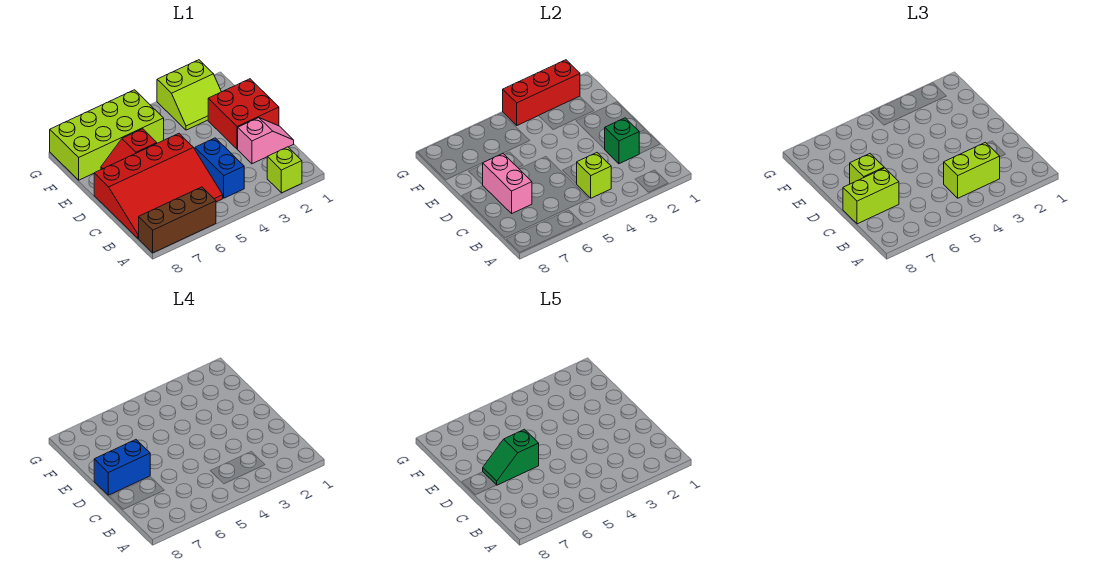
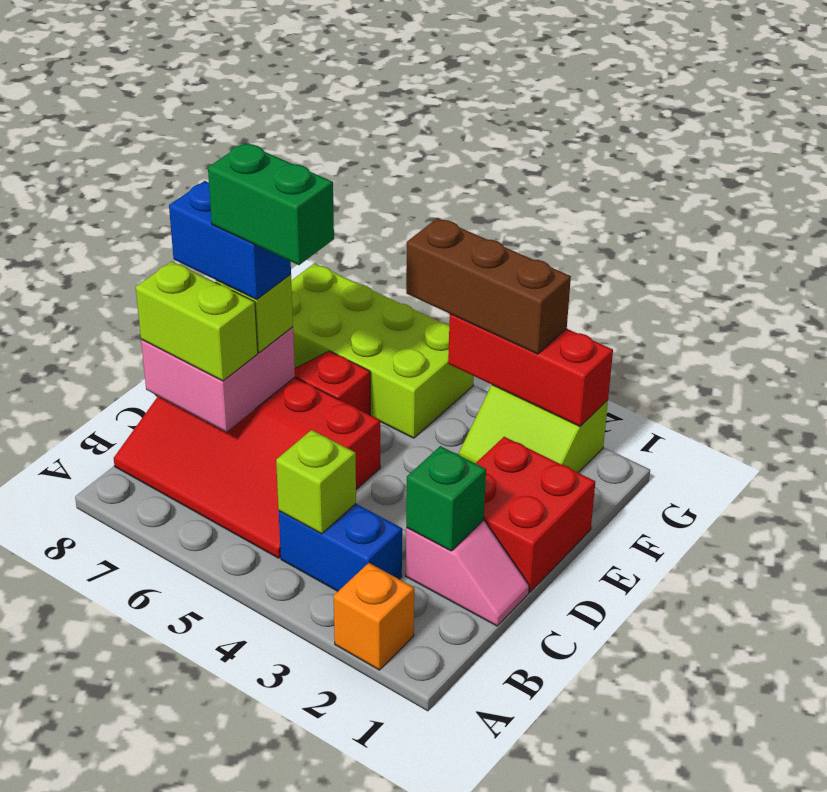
lime 1x1 brick [267,147,302,193] -> orange 1x1 brick [334,563,414,670]
brown 1x3 brick [139,187,216,253] -> brown 1x3 brick moved to [406,218,571,354]
lime 1x2 brick [944,142,1000,198] -> none
blue 1x2 brick [195,138,244,198] -> blue 1x2 brick turned to [279,504,402,591]
pink 1x2 brick [482,153,532,213] -> pink 2x2 brick [141,327,295,432]
green 1x2 slope [483,429,539,485] -> green 1x2 brick [208,143,334,265]

